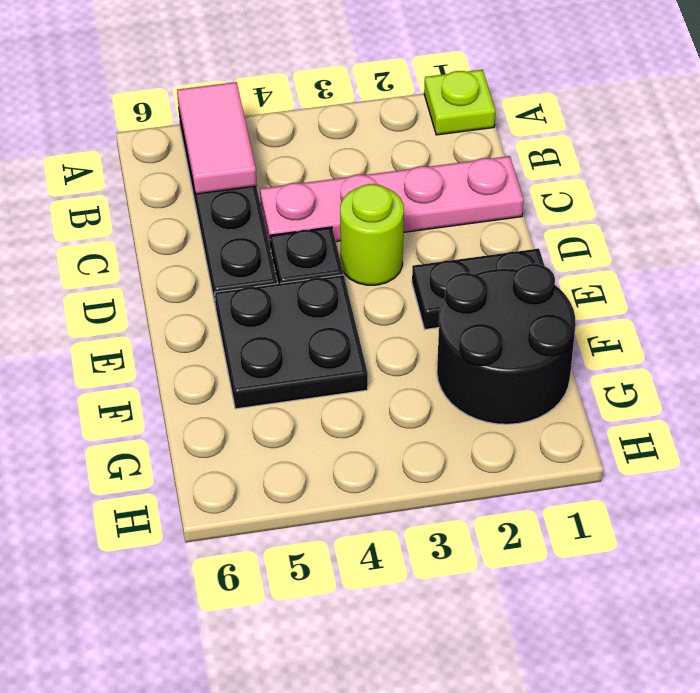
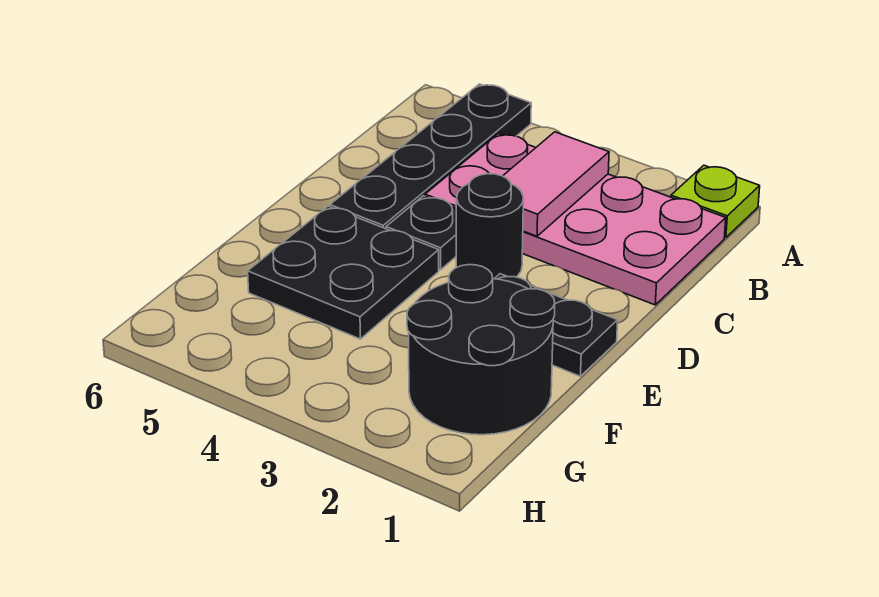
pink 1x2 tile [177,82,257,194] -> pink 1x2 tile moved to [503,132,609,236]
pink 1x4 plate [260,156,524,250] -> pink 2x4 plate [425,134,726,305]
lime 1x1 round brick [340,184,404,285] -> black 1x1 round brick [456,174,523,279]

